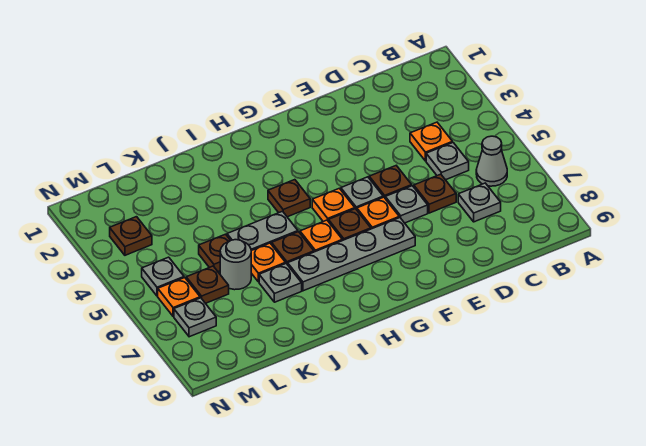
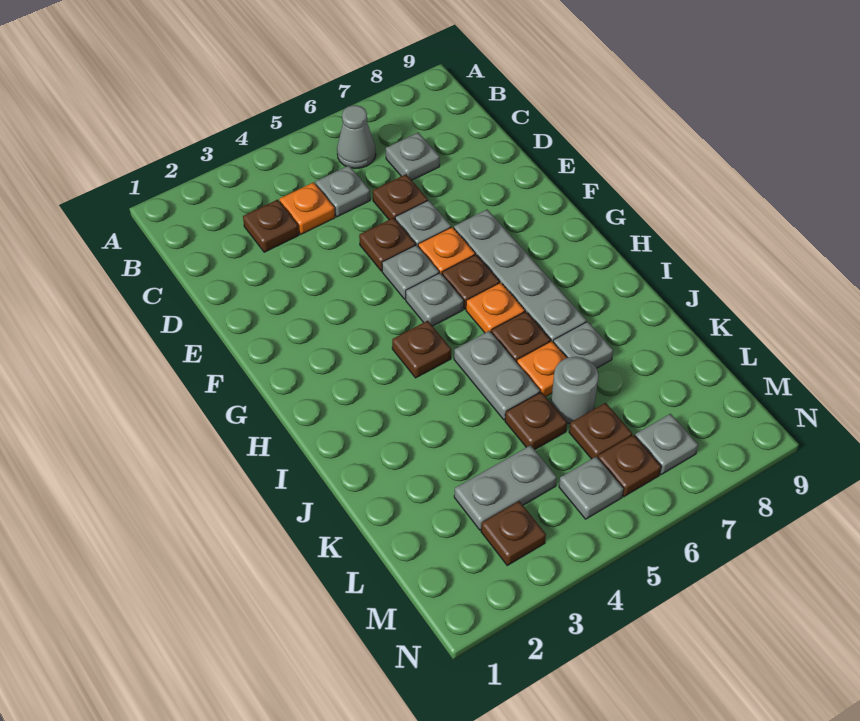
none -> brown 1x1 plate [243,200,299,252]
orange 1x1 plate [312,188,355,222] -> grey 1x1 plate [406,273,463,326]
none -> grey 1x2 plate [454,445,557,530]
orange 1x1 plate [158,278,200,316] -> brown 1x1 plate [598,435,661,497]

